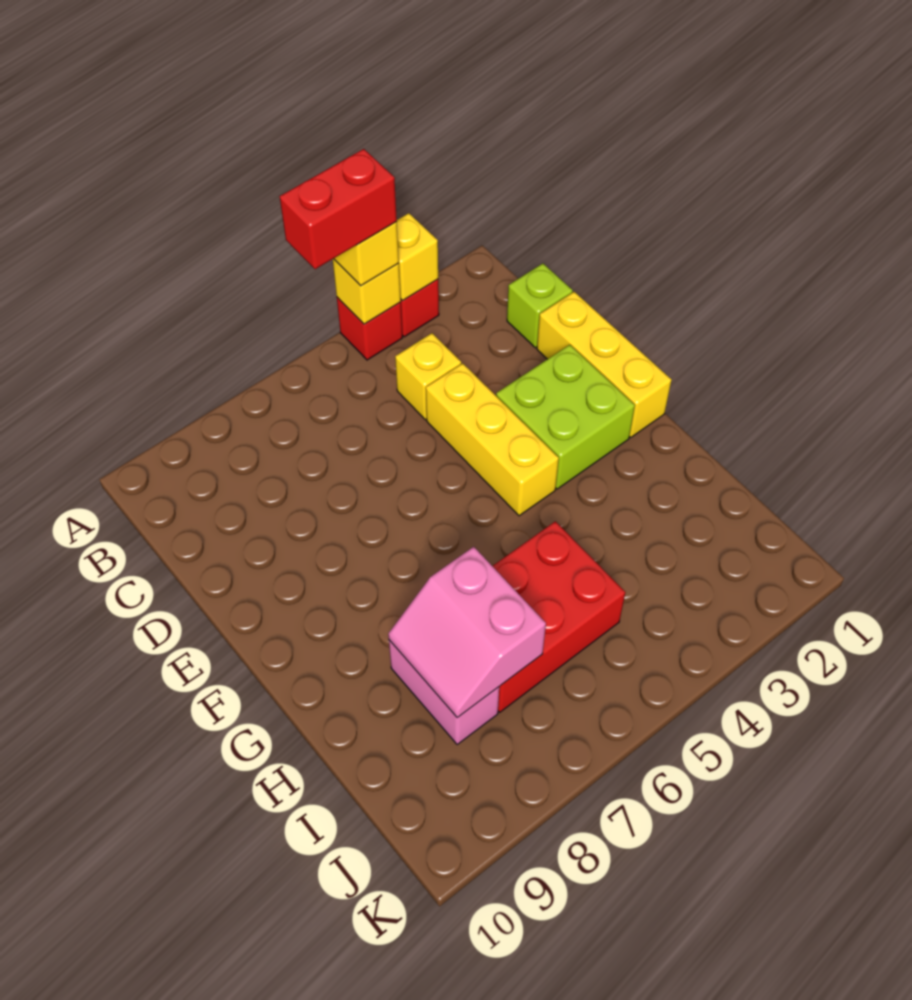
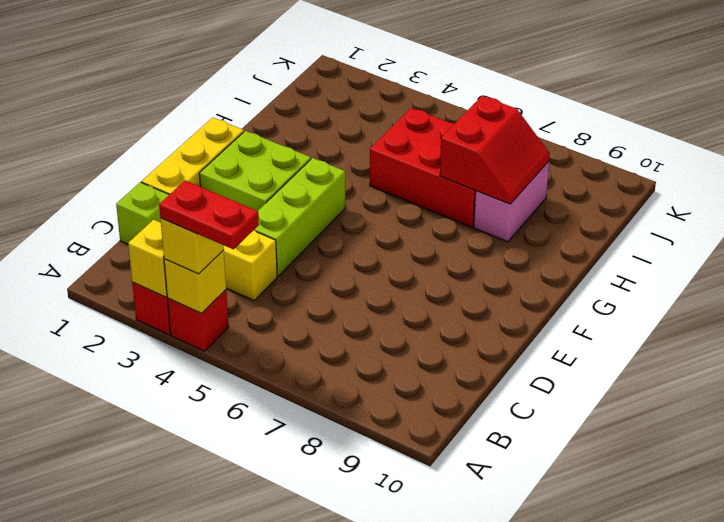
red 1x2 brick [280,149,397,269] -> red 1x2 plate [159,181,259,249]
yellow 1x3 brick [426,363,559,516] -> lime 1x3 brick [254,158,346,276]
pink 2x2 slope [388,547,546,718] -> red 2x2 slope [440,96,550,204]

